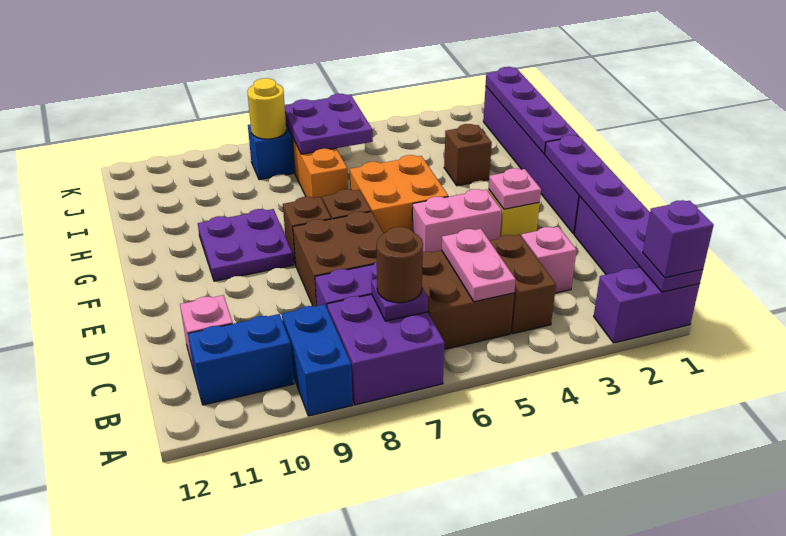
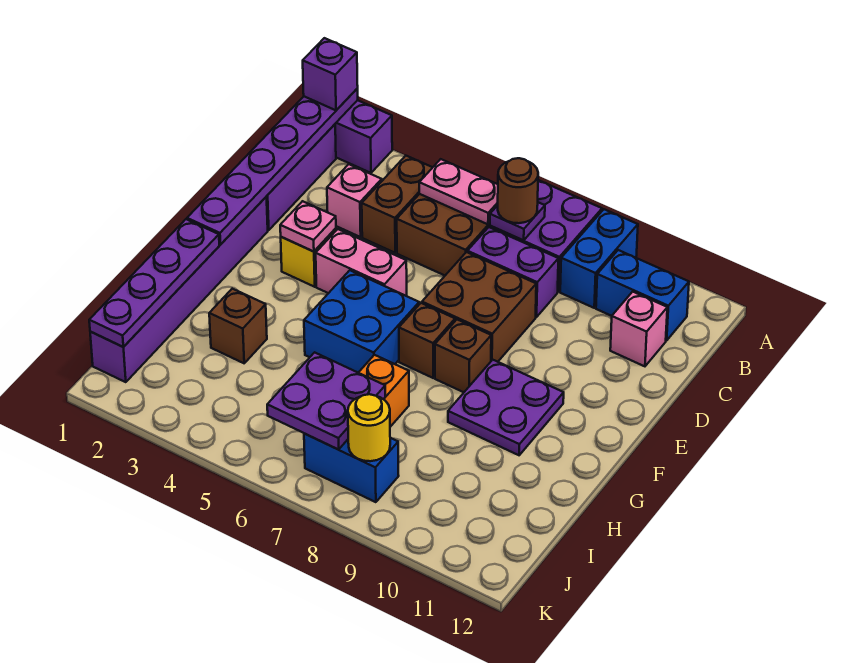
pink 1x2 plate [442,229,516,302] -> pink 1x2 plate turned to [419,159,498,224]
orange 2x2 brick [350,155,448,233] -> blue 2x2 brick [304,270,419,373]

